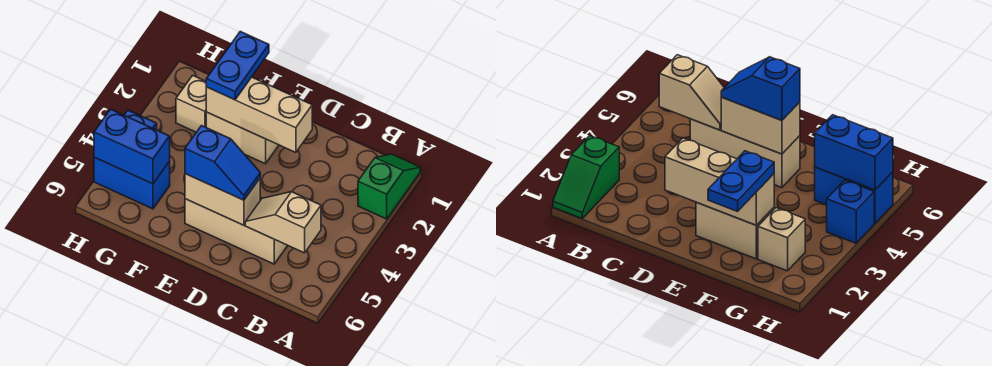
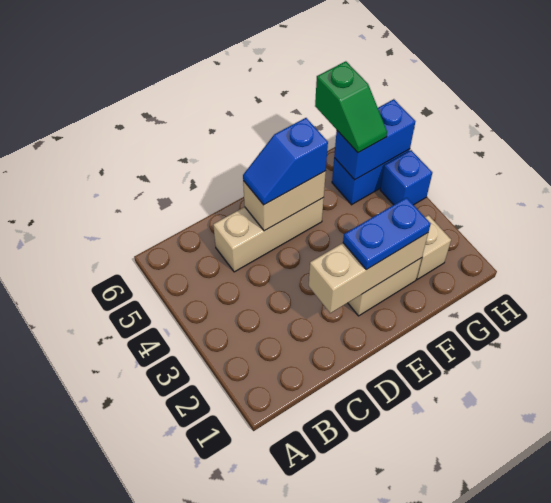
green 1x2 slope [358,154,420,219] -> green 1x2 slope moved to [315,61,387,153]
tan 1x2 slope [245,192,321,253] -> none
blue 1x2 plate [206,31,269,100] -> blue 1x2 plate turned to [343,198,431,270]

